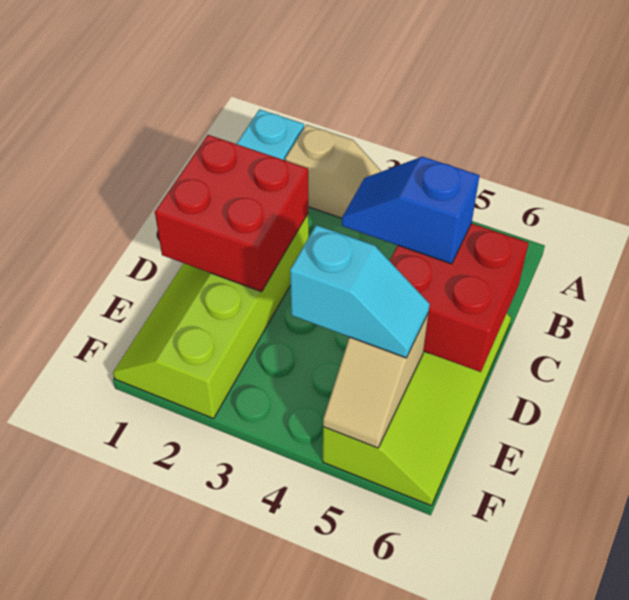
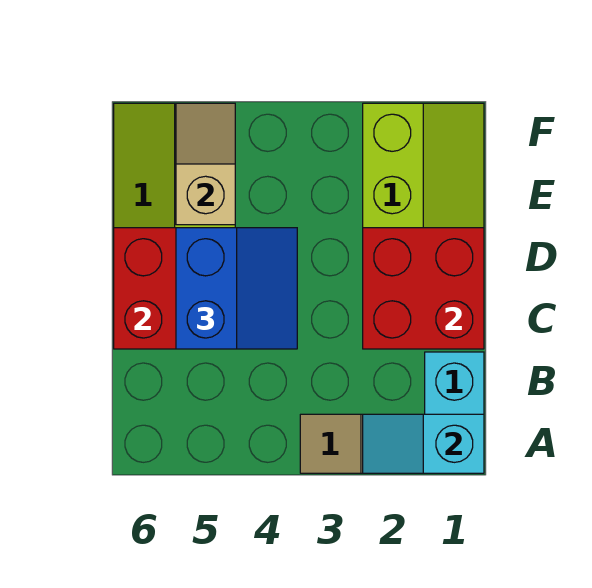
blue 1x2 slope [342,157,480,264] -> blue 2x2 slope [176,228,297,349]
cyan 1x2 slope [290,225,430,358] -> cyan 1x2 slope moved to [363,414,484,473]

